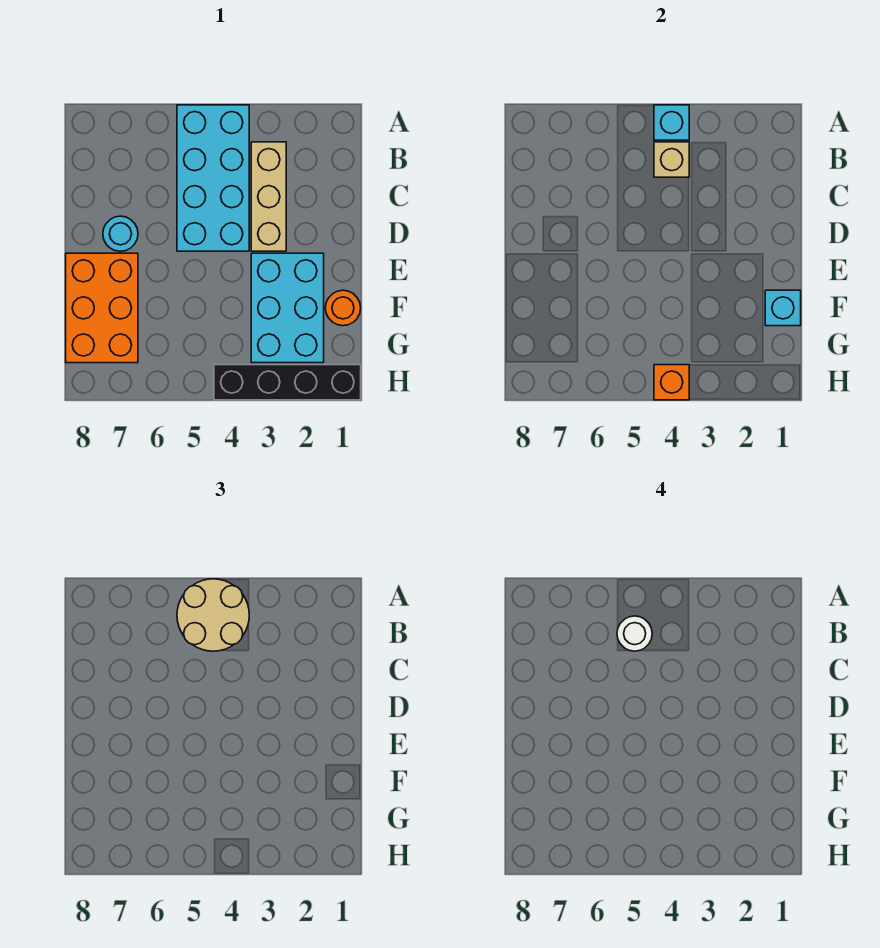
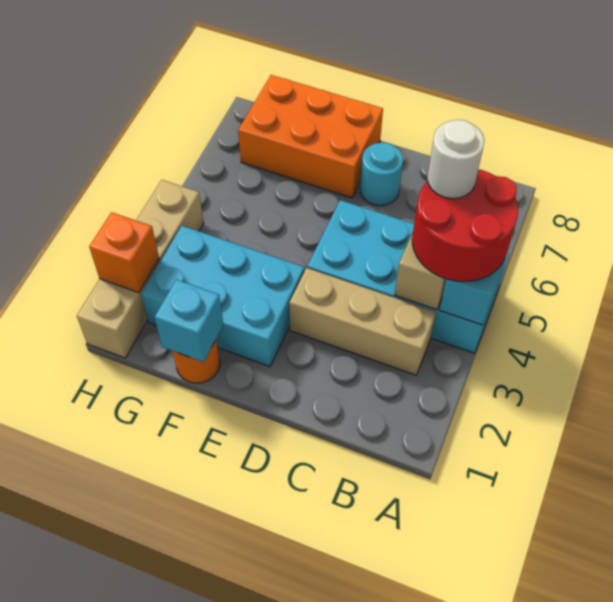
tan 2x2 round brick [177,579,249,651] -> red 2x2 round brick [412,169,518,281]
black 1x4 brick [214,365,361,400] -> tan 1x4 brick [77,180,204,358]
orange 1x1 brick [654,365,689,400] -> orange 1x1 brick moved to [89,212,159,293]

